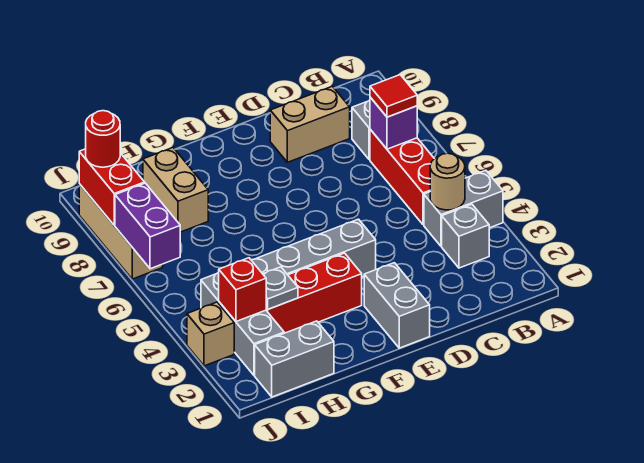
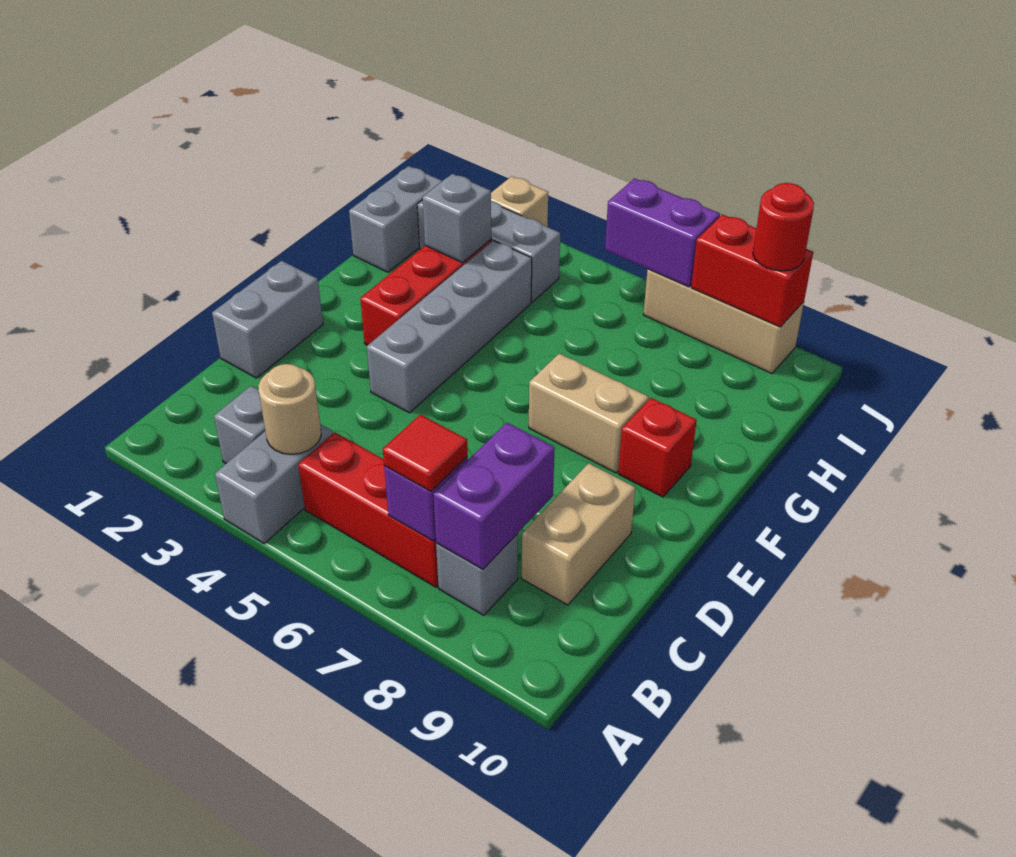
none -> purple 1x2 brick [433,423,555,569]
grey 1x2 brick [364,263,430,348] -> grey 1x2 brick turned to [212,261,323,378]
grey 1x1 plate [263,267,298,309] -> grey 1x1 brick [422,174,491,263]
tan 1x2 brick [143,148,208,232] -> tan 1x2 brick moved to [529,353,649,473]
red 1x1 brick [219,258,266,321] -> red 1x1 brick moved to [618,398,697,497]

